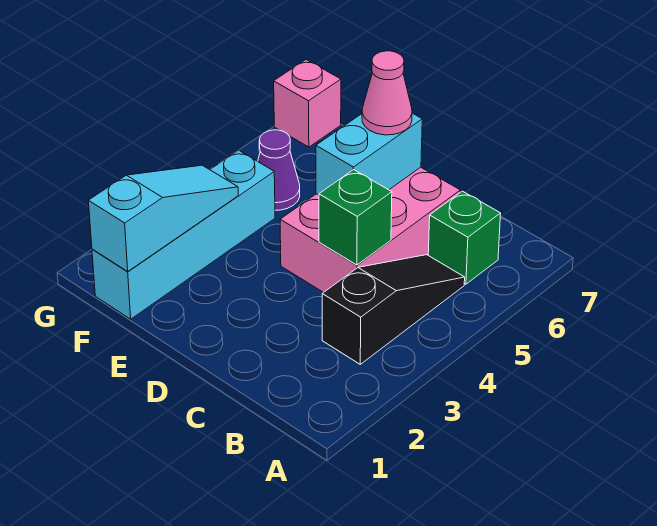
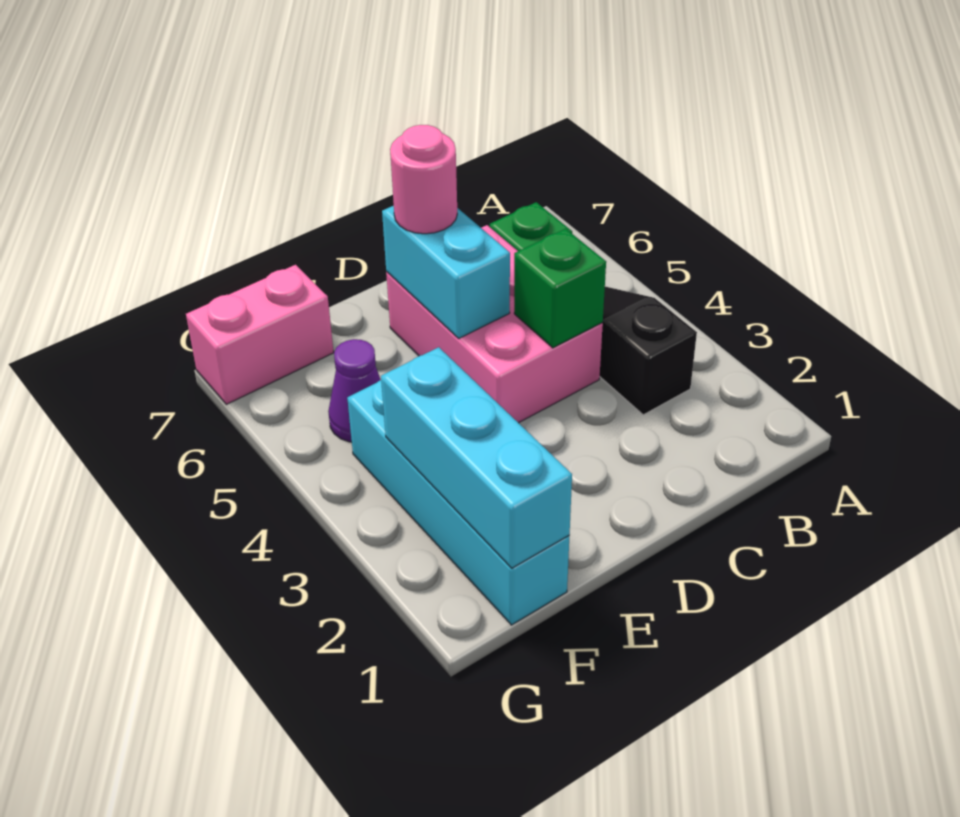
pink 1x1 cone [362,51,412,135] -> pink 1x1 round brick [390,125,457,234]
cyan 1x3 slope [89,165,238,271] -> cyan 1x3 brick [381,347,572,568]
pink 1x1 brick [274,60,341,147] -> pink 1x2 brick [186,265,334,404]

